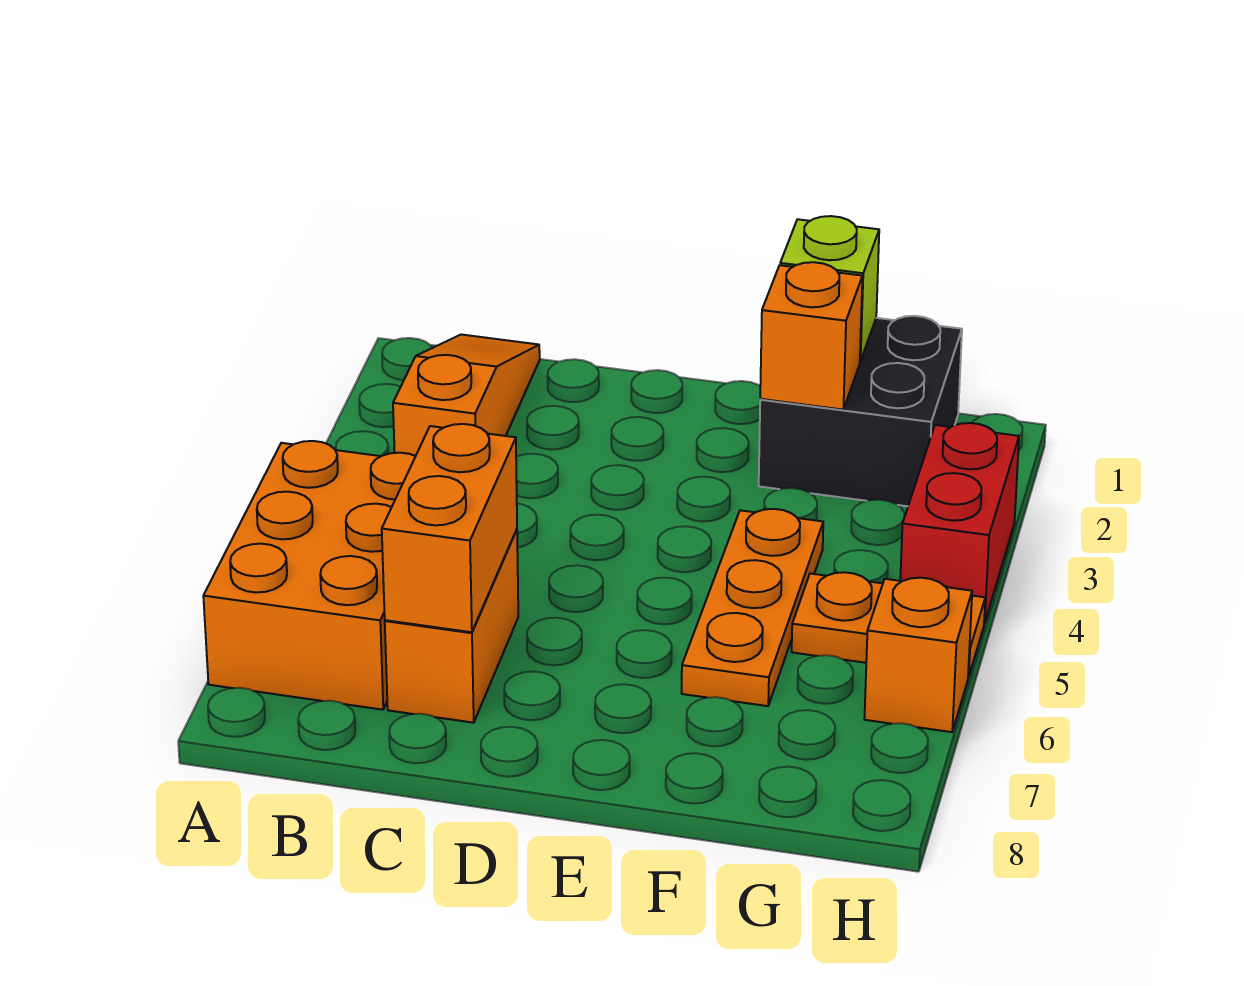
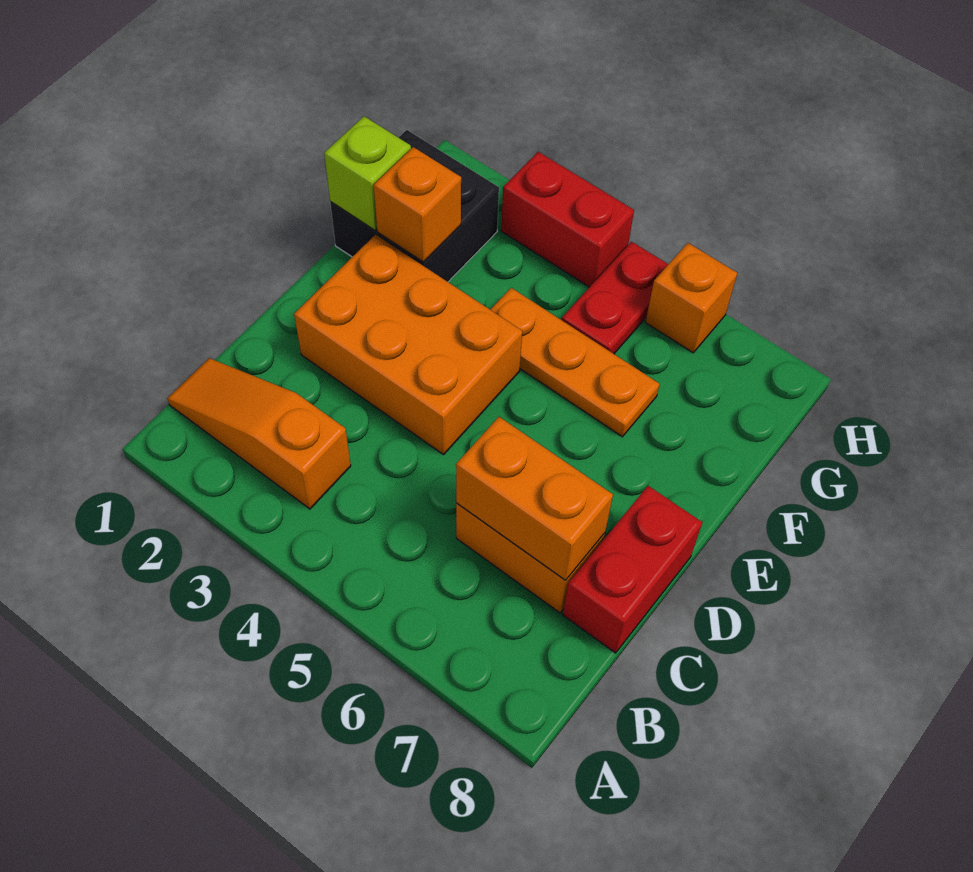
orange 2x3 brick [203,441,416,710] -> orange 2x3 brick moved to [294,235,522,455]
none -> red 1x2 brick [563,486,702,653]
orange 1x2 plate [792,572,985,677] -> red 1x2 plate [562,242,668,354]

